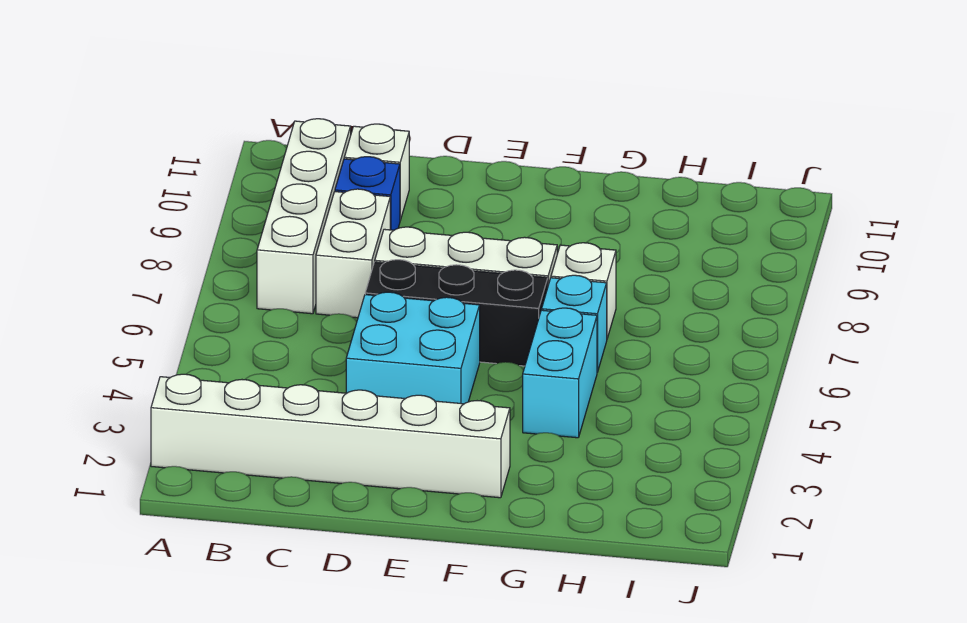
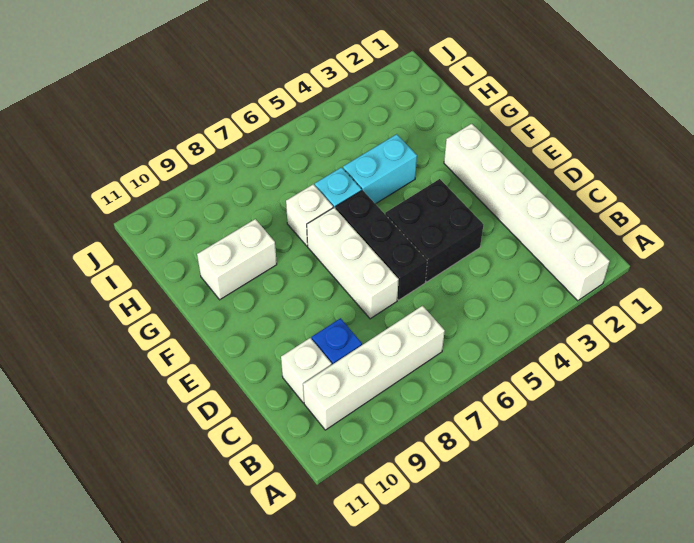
white 1x2 brick [316,189,390,318] -> white 1x2 brick moved to [197,219,277,300]
cyan 2x2 brick [346,292,480,404] -> black 2x2 brick [385,179,483,282]

